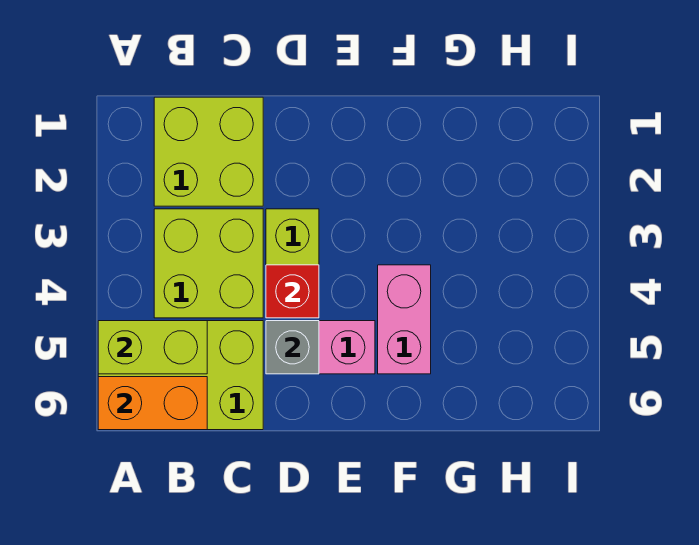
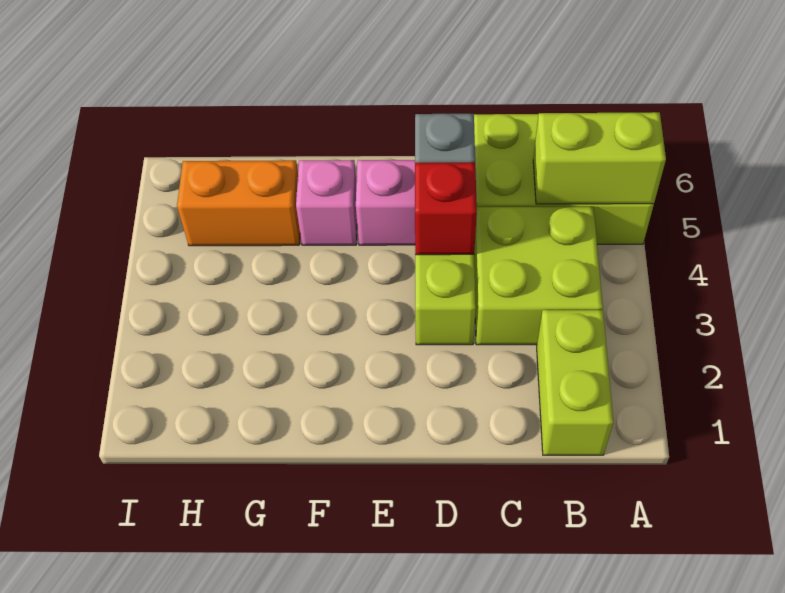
orange 1x2 brick [98,377,207,430] -> orange 1x2 brick moved to [177,160,300,246]
lime 2x2 brick [154,97,263,206] -> lime 1x2 brick [537,310,613,455]
pink 1x2 brick [378,265,431,374] -> pink 1x1 brick [296,160,357,245]

